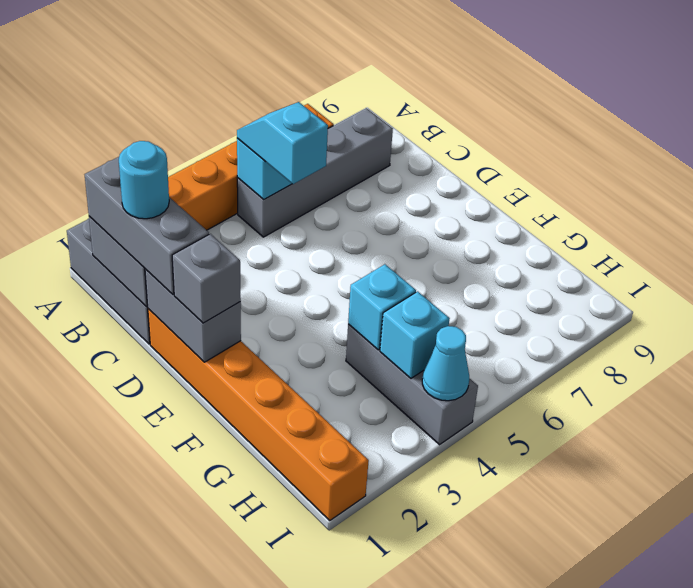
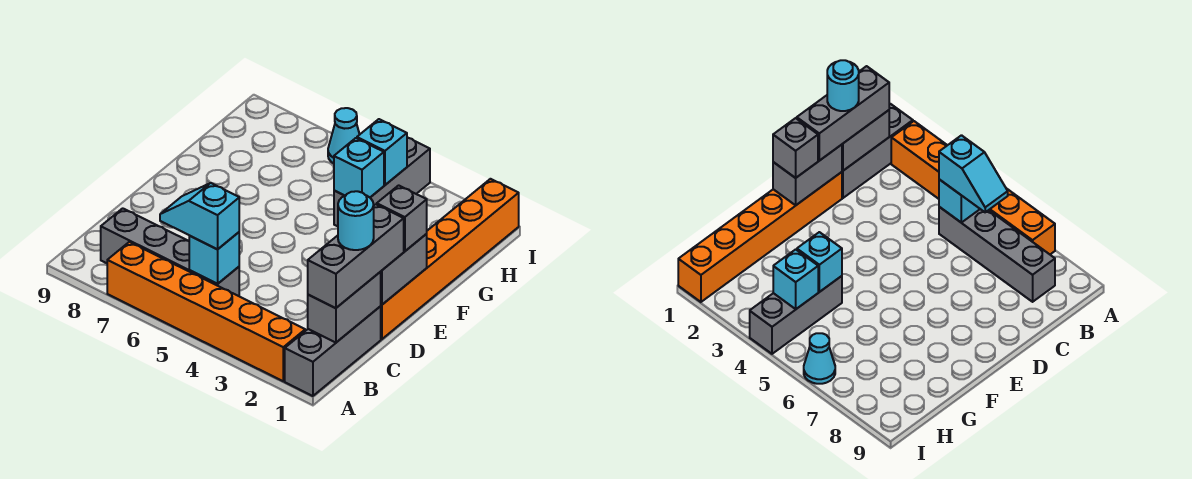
cyan 1x2 slope [237,102,328,184] -> cyan 1x2 slope turned to [160,183,239,249]
cyan 1x1 cone [422,326,469,401] -> cyan 1x1 cone moved to [328,108,360,164]

